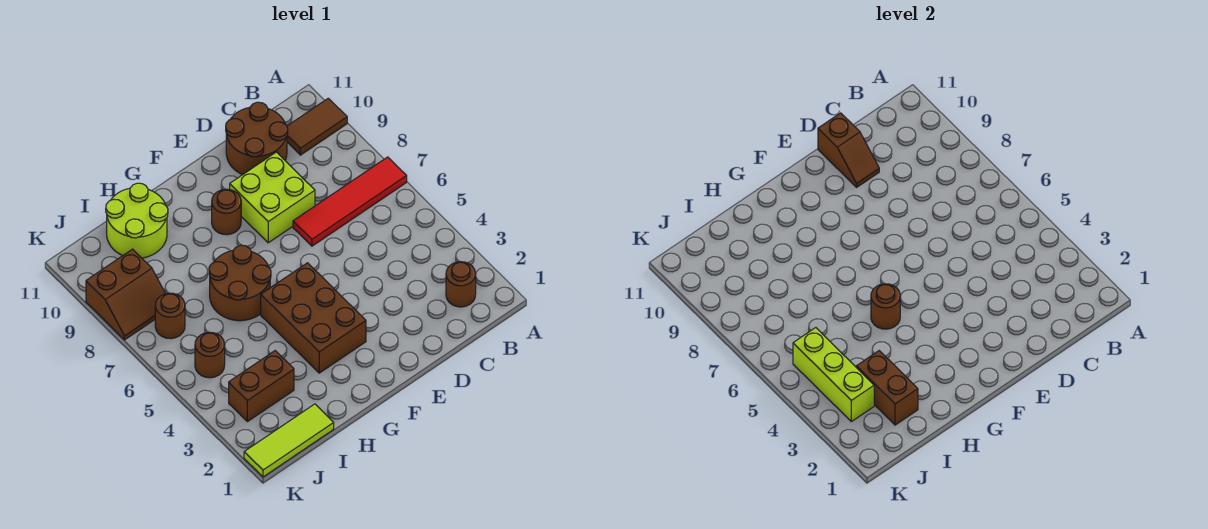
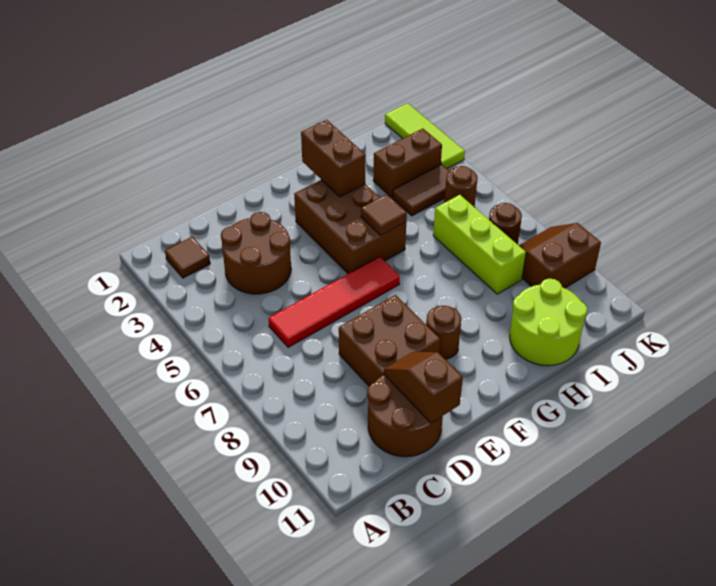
red 1x4 tile [293,157,407,246] -> red 1x4 tile moved to [268,257,400,348]
brown 1x2 tile [287,98,347,155] -> brown 1x2 tile moved to [393,164,449,216]
brown 1x1 round brick [446,262,476,307] -> brown 1x1 tile [165,237,210,278]
lime 2x2 brick [230,152,315,243] -> brown 2x2 brick [339,295,440,386]
brown 1x1 round brick [871,284,900,329] -> brown 1x1 tile [361,194,407,235]
brown 2x2 round brick [209,245,271,321] -> brown 2x2 round brick moved to [221,212,291,294]
lime 1x3 tile [244,404,334,477] -> lime 1x3 tile turned to [385,103,465,169]
brown 1x2 brick [856,351,918,425] -> brown 1x2 brick moved to [301,120,366,197]
lime 1x3 brick [793,328,874,422] -> lime 1x3 brick moved to [433,195,526,294]

